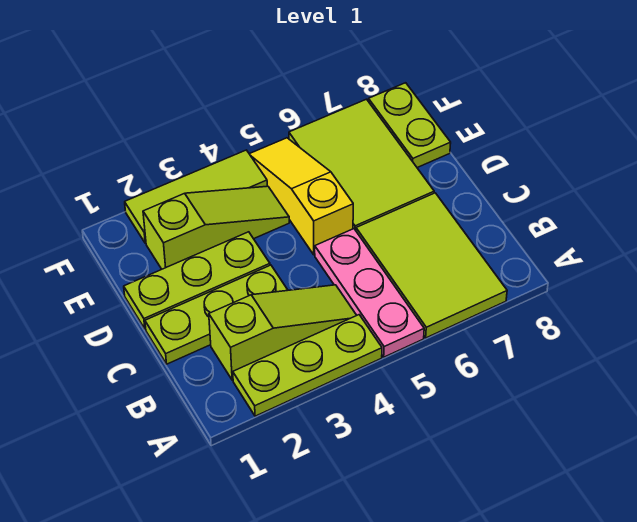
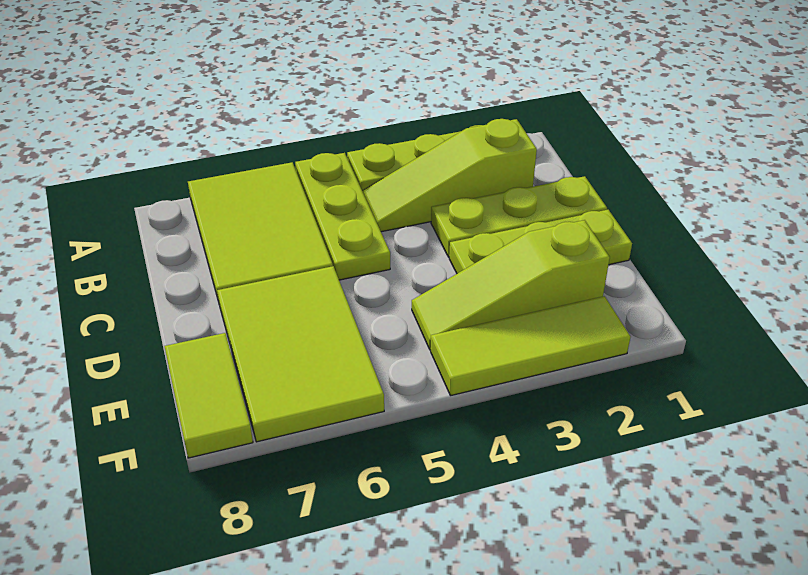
pink 1x3 plate [315,229,424,357] -> lime 1x3 plate [295,153,390,280]
yellow 1x3 slope [250,138,353,255] -> none
lime 1x2 plate [368,83,451,168] -> lime 1x2 tile [164,333,253,458]

